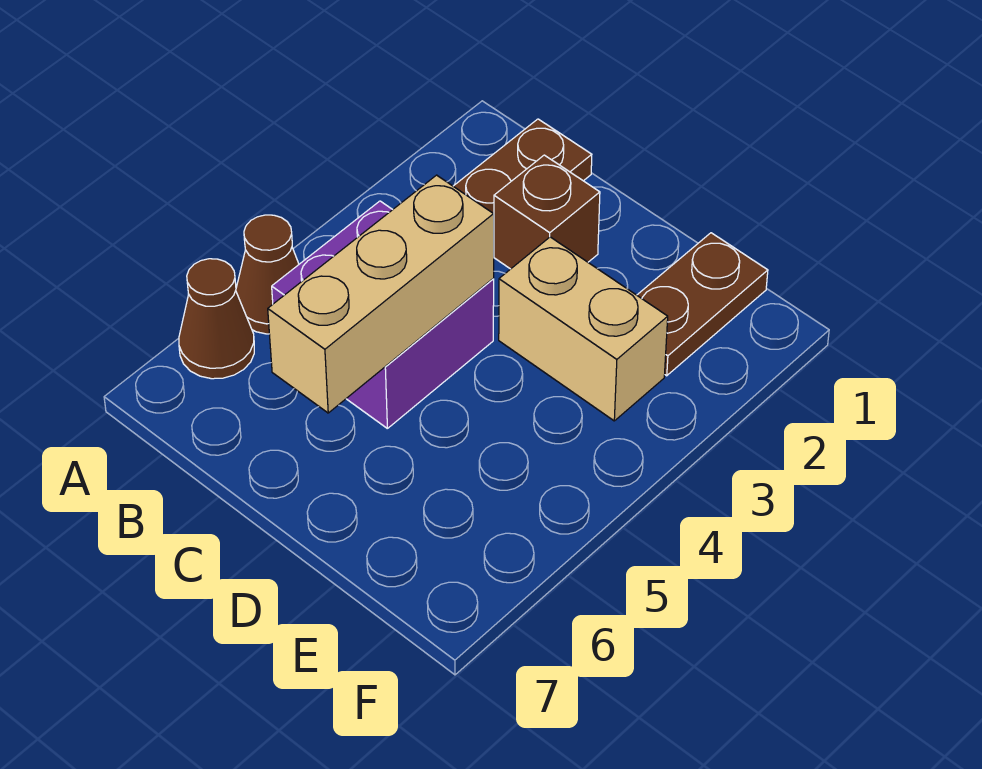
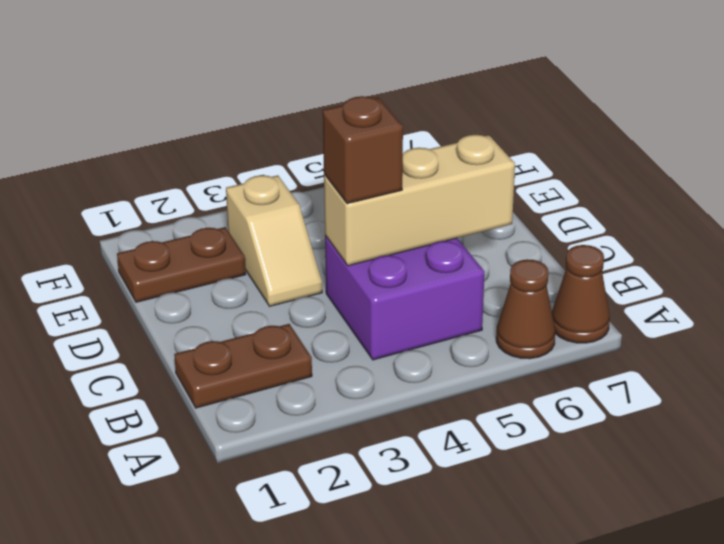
brown 1x1 cone [236,215,299,334] -> brown 1x1 cone moved to [552,245,610,343]
brown 1x1 brick [494,155,600,269] -> brown 1x1 brick moved to [323,96,403,204]
tan 1x2 brick [499,237,668,421] -> tan 1x2 slope [226,175,322,306]

